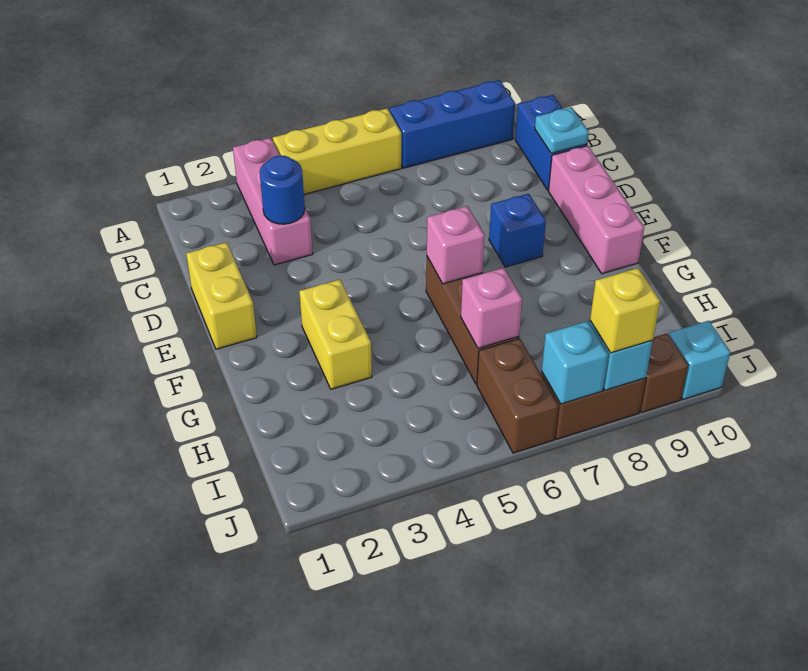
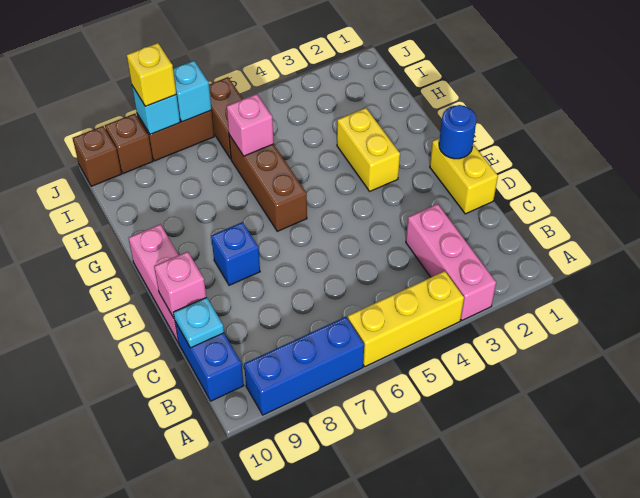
blue 1x1 round brick [260,155,305,224] -> blue 1x1 round brick moved to [439,105,477,159]
pink 1x1 brick [427,206,485,284] -> pink 1x1 brick moved to [154,252,206,318]
cyan 1x1 brick [669,321,730,399] -> brown 1x1 brick [73,126,121,186]

